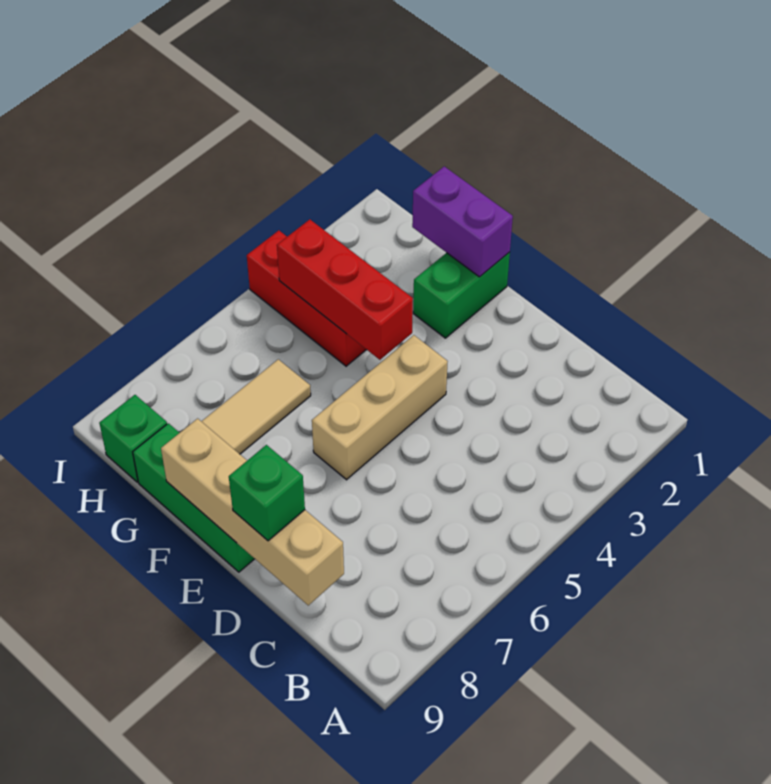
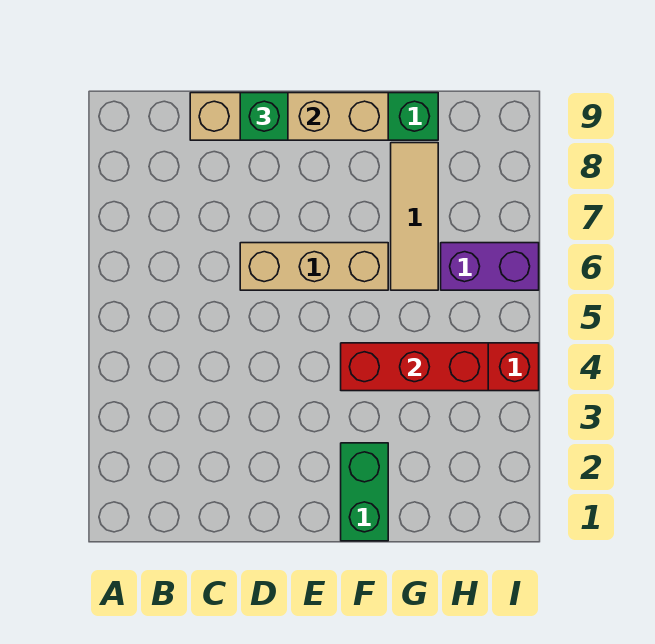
tan 1x3 brick [312,335,448,480] -> tan 1x3 brick turned to [240,243,388,290]
purple 1x2 brick [412,166,513,277] -> purple 1x2 brick moved to [441,243,539,290]
green 1x1 brick [99,395,167,482] -> none

